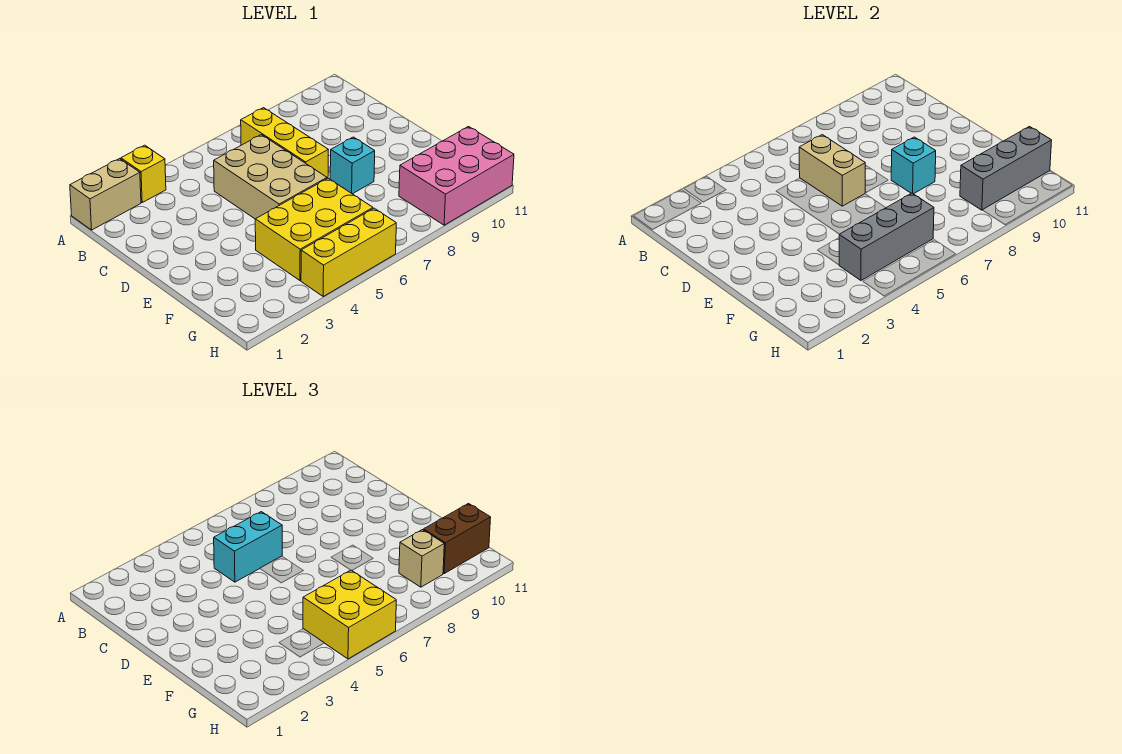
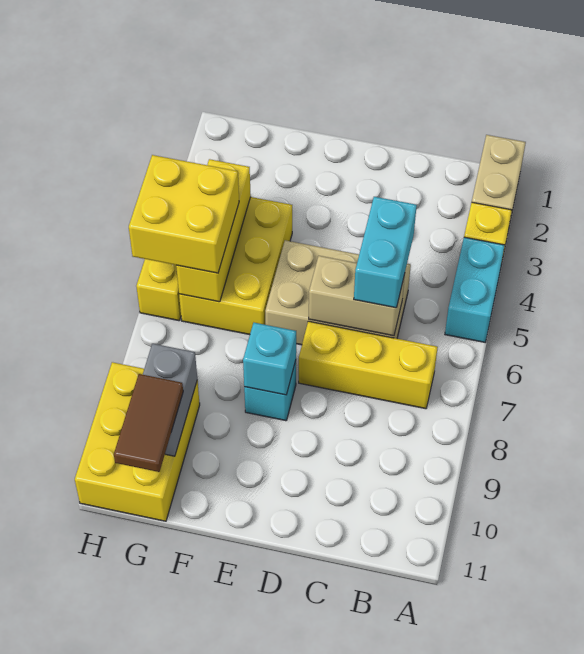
none -> cyan 1x2 brick [445,237,505,342]
grey 1x3 brick [839,193,934,280] -> yellow 1x3 brick [176,159,251,302]
pink 2x3 brick [399,127,514,225] -> yellow 2x3 brick [75,362,200,521]
grey 1x3 brick [960,127,1052,210] -> grey 1x2 brick [143,344,197,456]
tan 1x1 brick [399,530,444,587] -> none
brown 1x2 brick [423,504,491,573] -> brown 1x2 tile [114,374,183,472]

